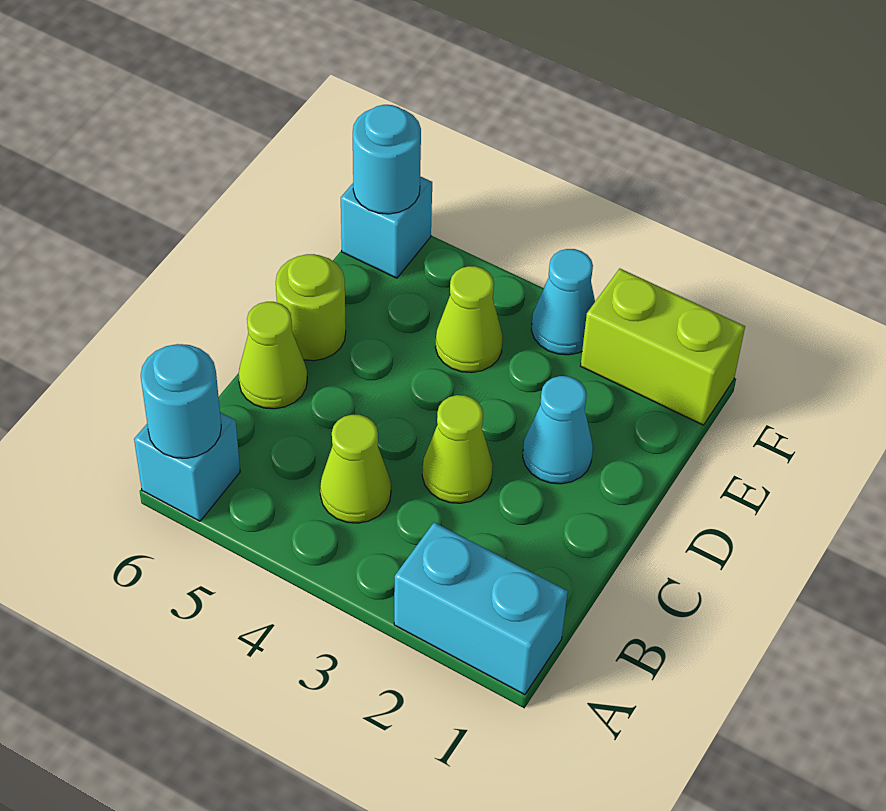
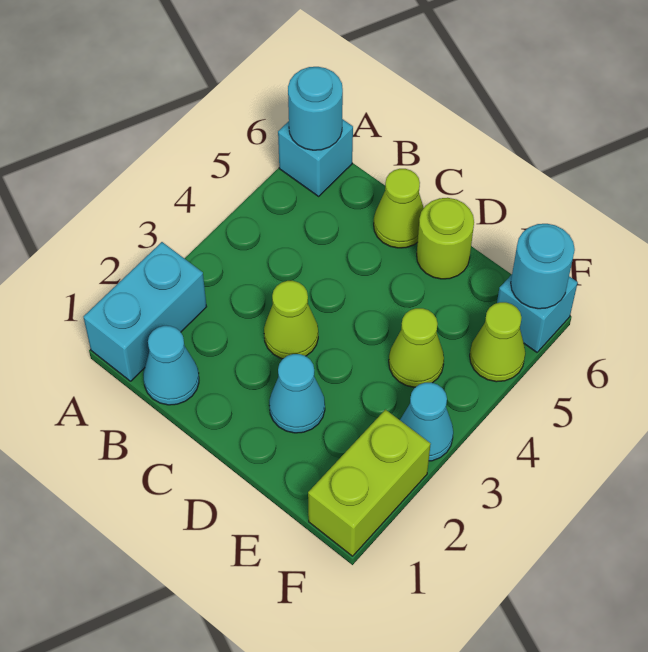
none -> cyan 1x1 cone [143,326,199,405]
lime 1x1 cone [320,415,391,523] -> lime 1x1 cone moved to [470,302,525,382]

